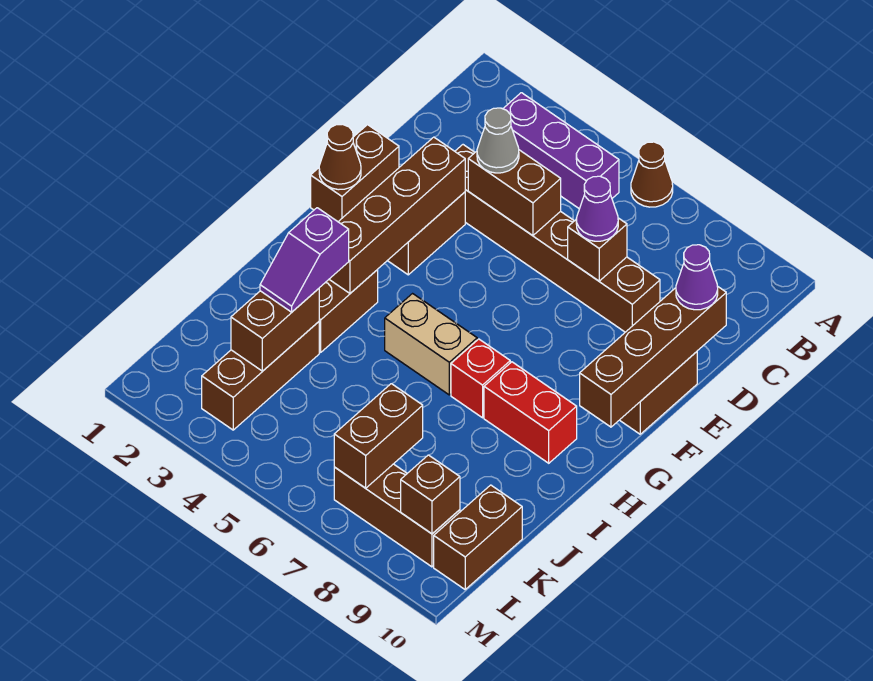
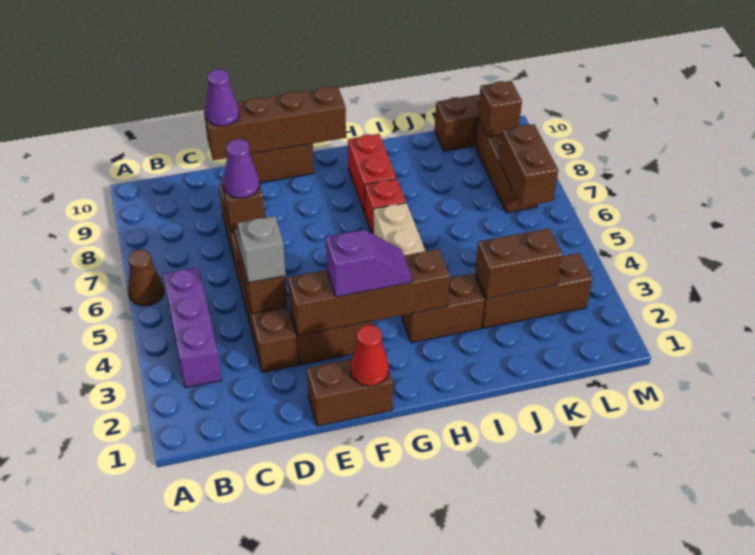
grey 1x1 cone [477,108,519,173] -> grey 1x1 brick [238,216,286,283]
brown 1x1 cone [319,124,361,190] -> red 1x1 cone [350,325,389,386]
purple 1x2 slope [260,208,349,312] -> purple 1x2 slope moved to [326,230,412,297]
brown 1x2 brick [334,384,423,488] -> brown 1x2 brick turned to [499,124,558,207]

